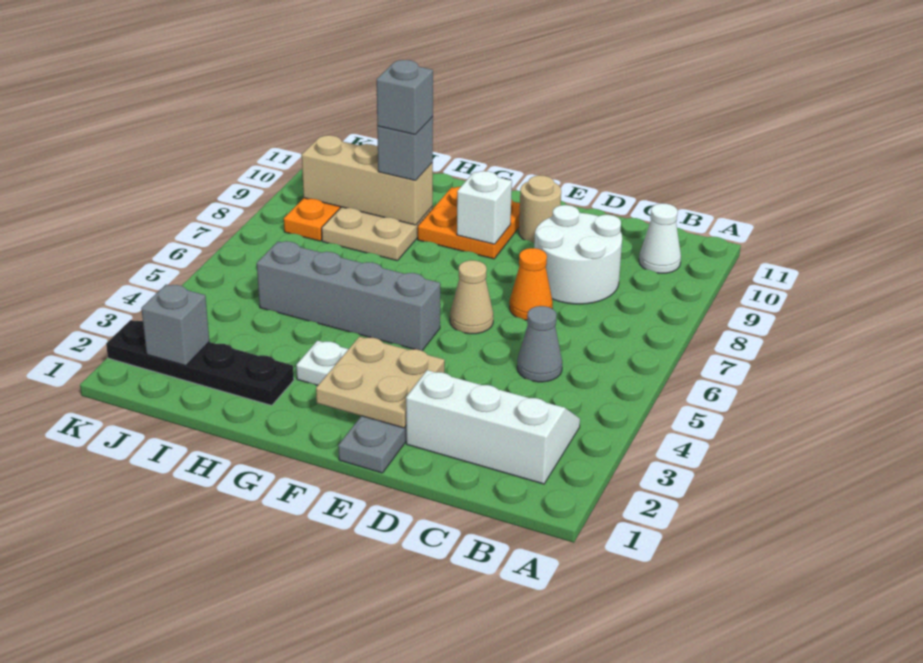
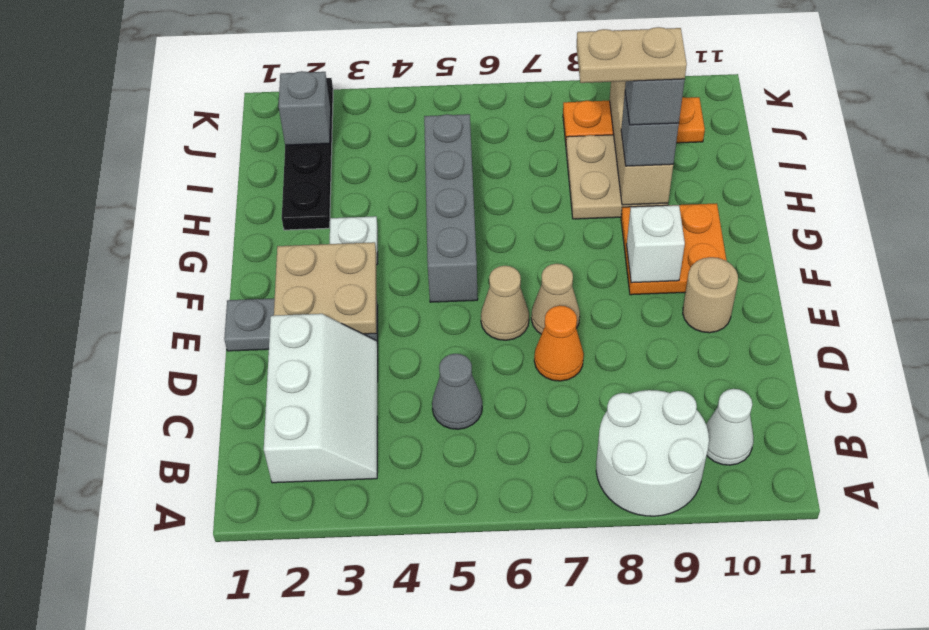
white 2x2 round brick [534,205,622,304] -> white 2x2 round brick moved to [596,390,709,516]
none -> tan 1x1 cone [531,264,580,334]
none -> tan 1x2 plate [576,27,687,83]

